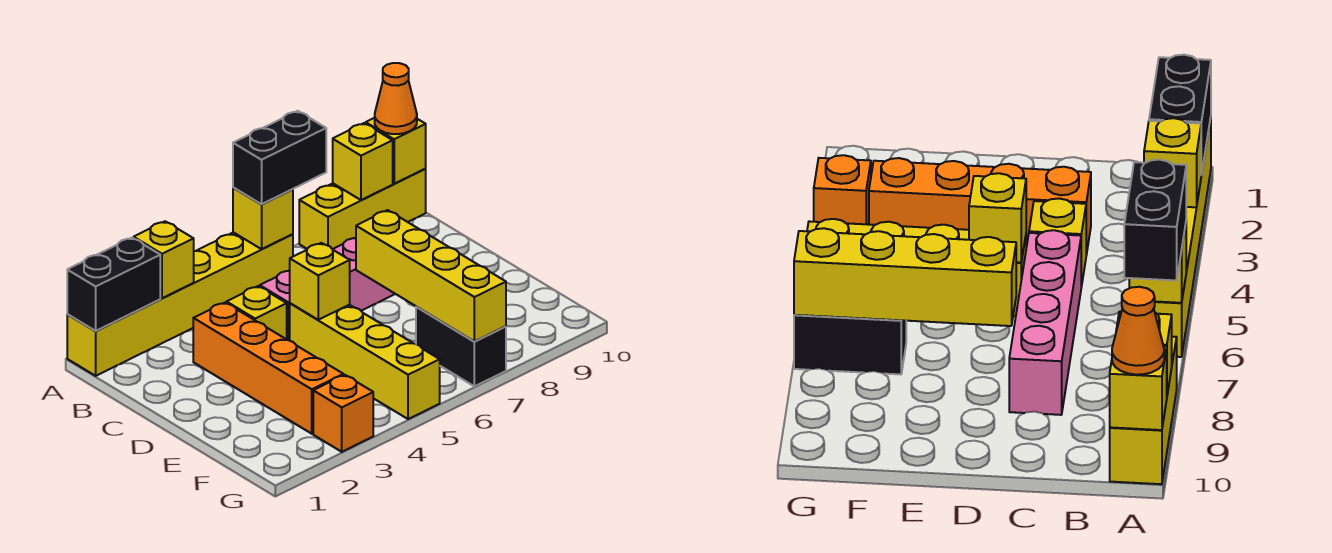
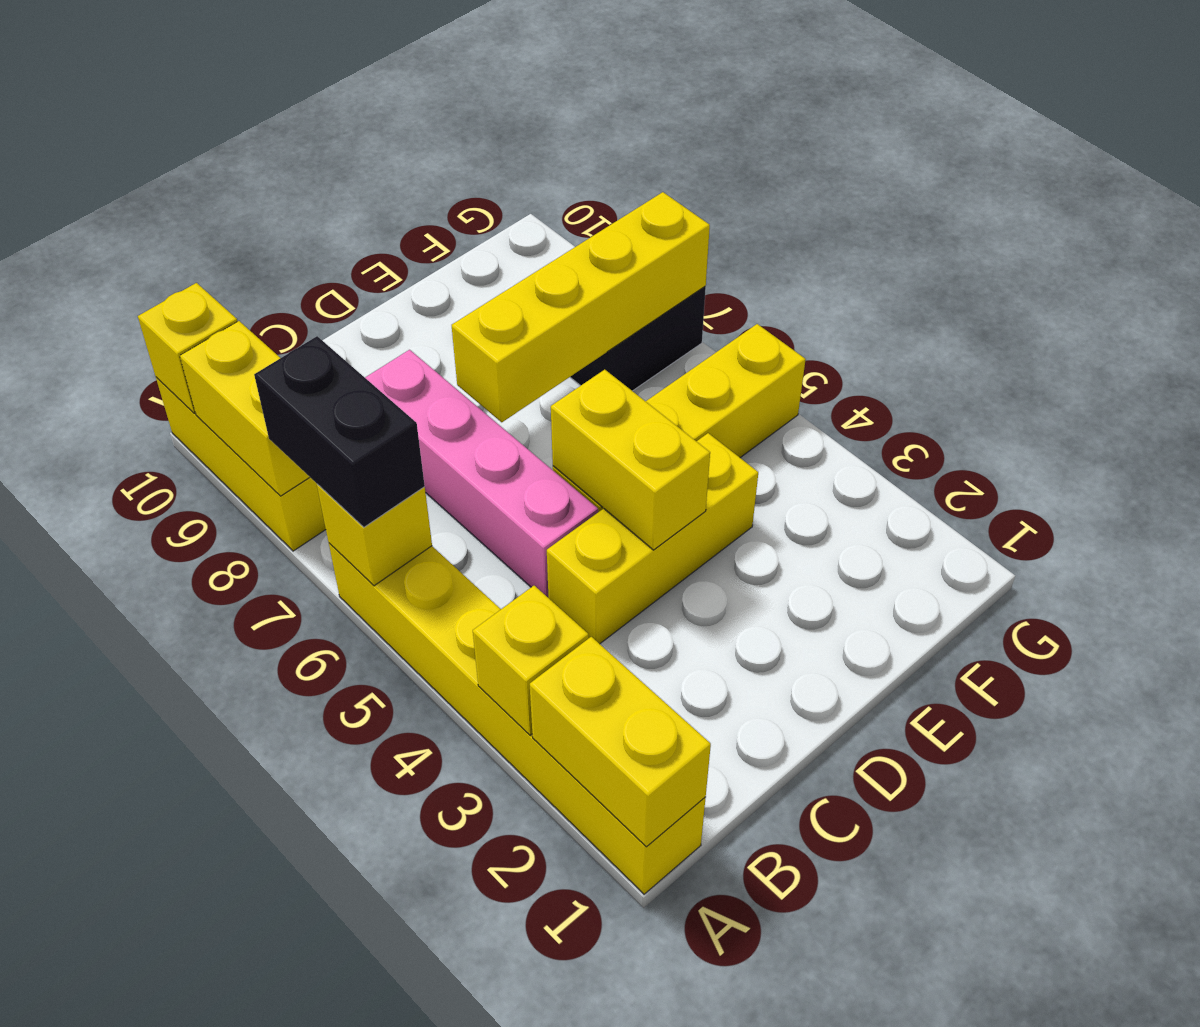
black 1x2 brick [67,238,160,331] -> yellow 1x2 brick [530,637,711,847]
yellow 1x1 brick [333,123,393,200] -> yellow 1x2 brick [180,321,310,496]
orange 1x1 cone [375,63,417,134] -> none
orange 1x4 brick [193,303,343,434] -> none
yellow 1x1 brick [227,286,287,339] -> yellow 1x3 brick [547,433,758,644]
yellow 1x1 brick [290,243,350,320] -> yellow 1x2 brick [551,370,710,550]
orange 1x1 brick [313,375,373,452] -> none

